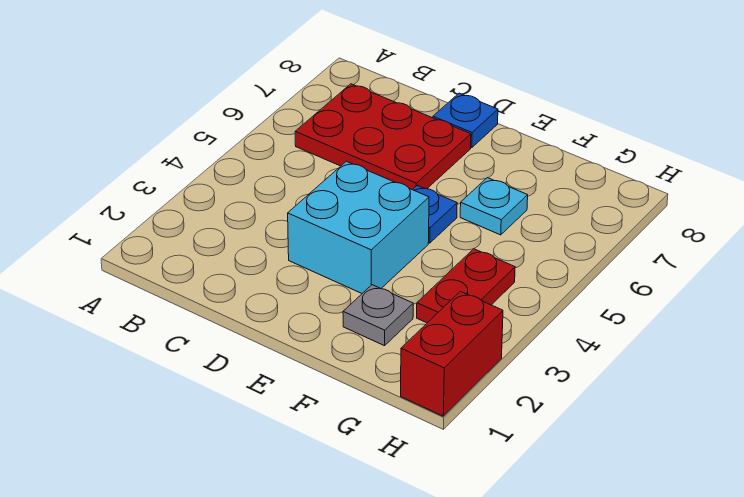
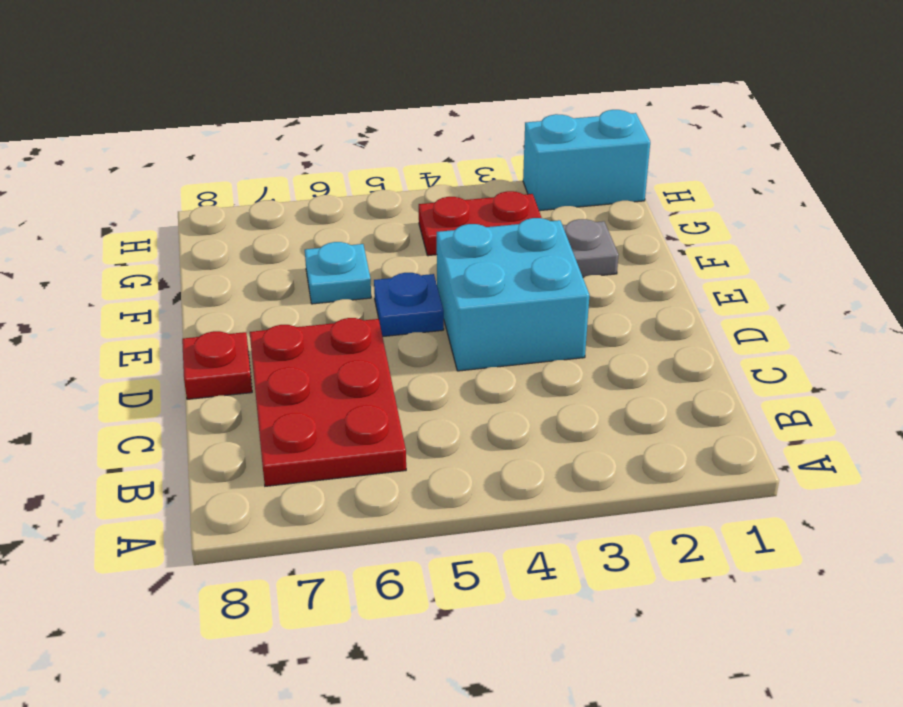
blue 1x1 plate [433,93,498,148] -> red 1x1 plate [182,331,252,399]
red 1x2 brick [401,291,503,416] -> cyan 1x2 brick [523,110,650,211]

